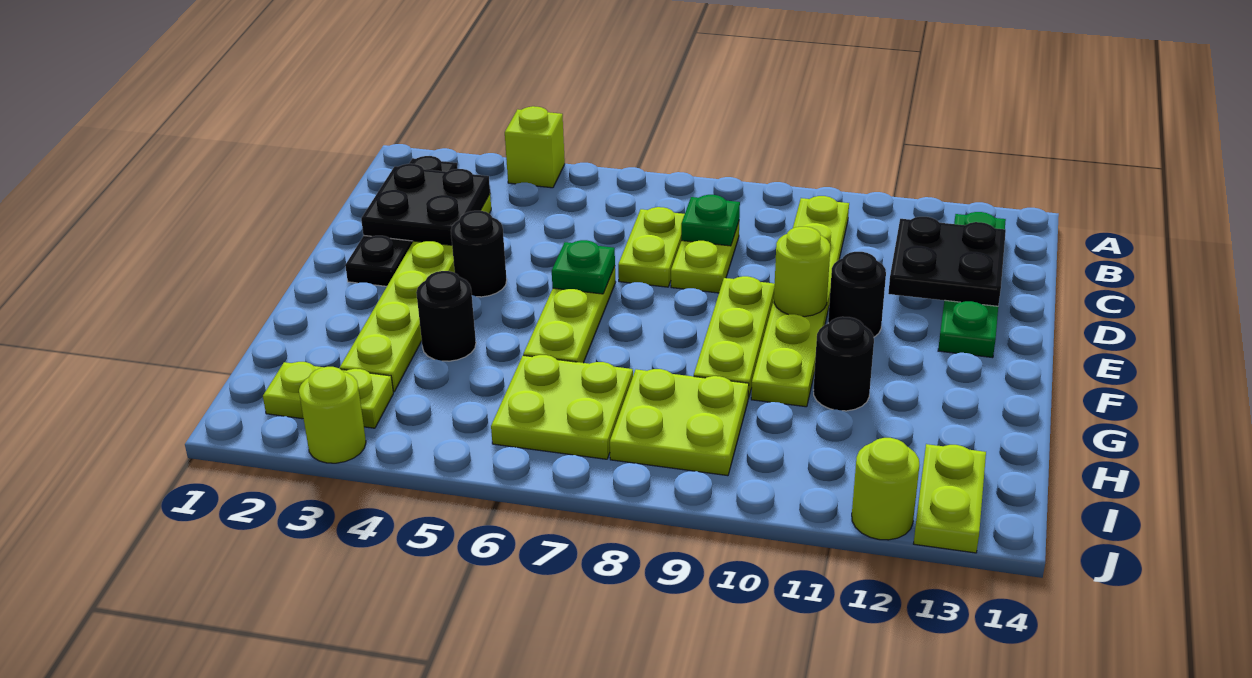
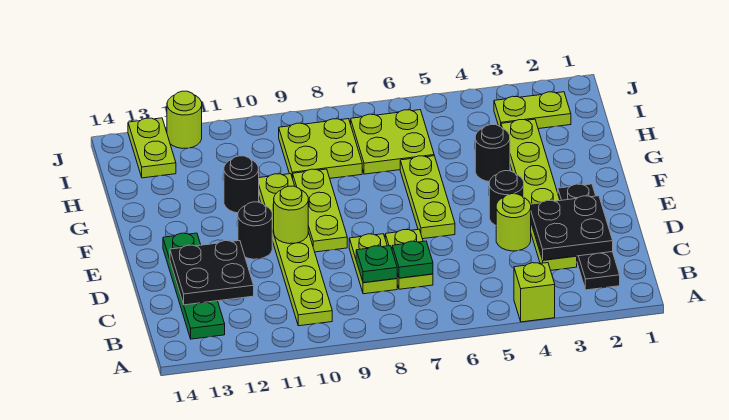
green 1x1 plate [552,240,615,294] -> green 1x1 plate moved to [392,241,433,278]
lime 1x1 round brick [299,367,366,463] -> lime 1x1 round brick moved to [496,194,531,251]

